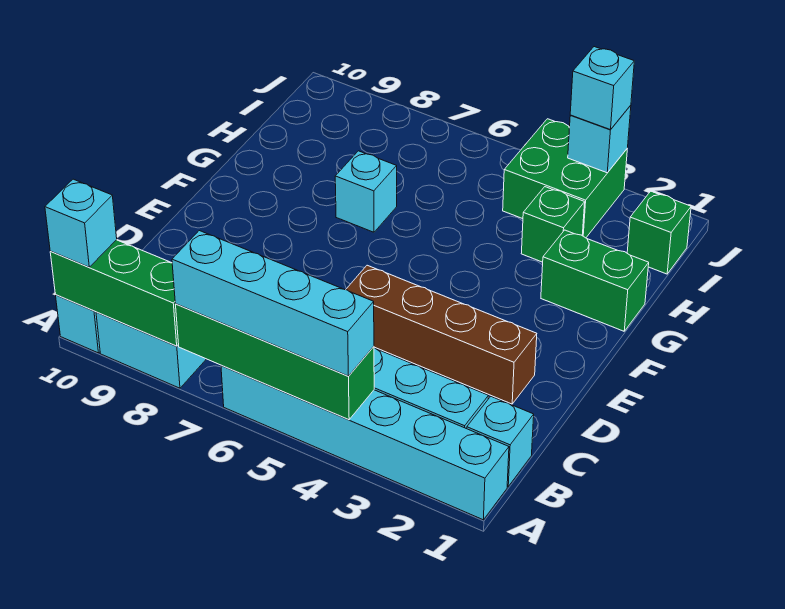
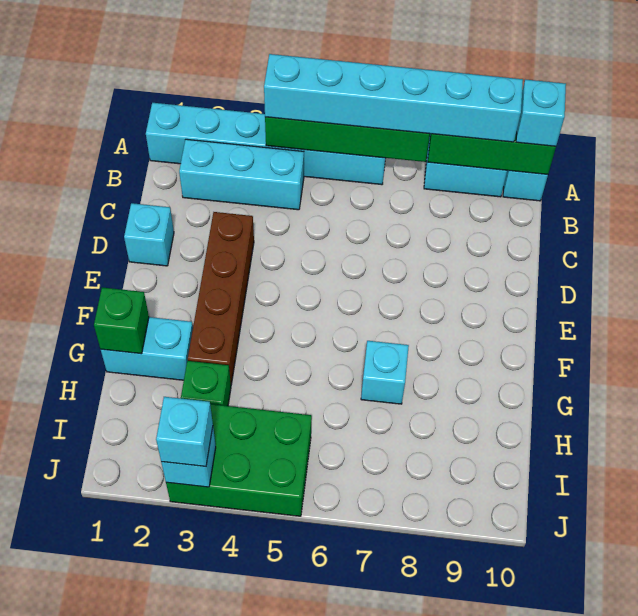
cyan 1x4 brick [172,231,374,376] -> cyan 1x6 brick [264,54,523,142]
cyan 1x1 brick [467,397,534,486] -> cyan 1x1 brick moved to [124,203,174,266]
brown 1x4 brick [346,265,537,404] -> brown 1x4 brick turned to [188,212,254,384]
green 1x2 brick [541,230,649,331] -> cyan 1x2 brick [101,317,193,380]
green 1x1 brick [627,191,691,274] -> green 1x1 brick moved to [94,287,149,354]
green 2x2 brick [503,119,627,238] -> green 2x3 brick [166,404,312,516]

